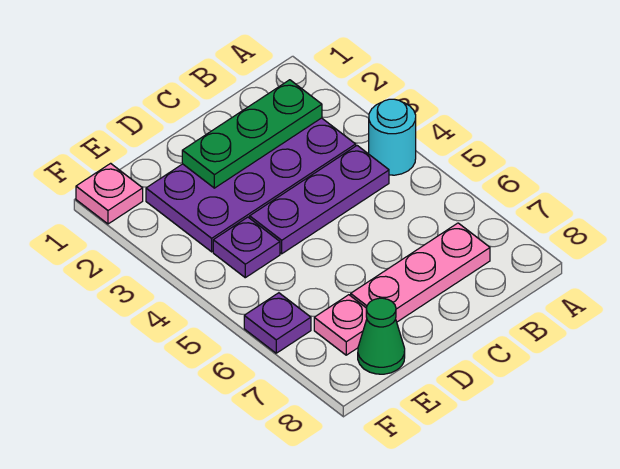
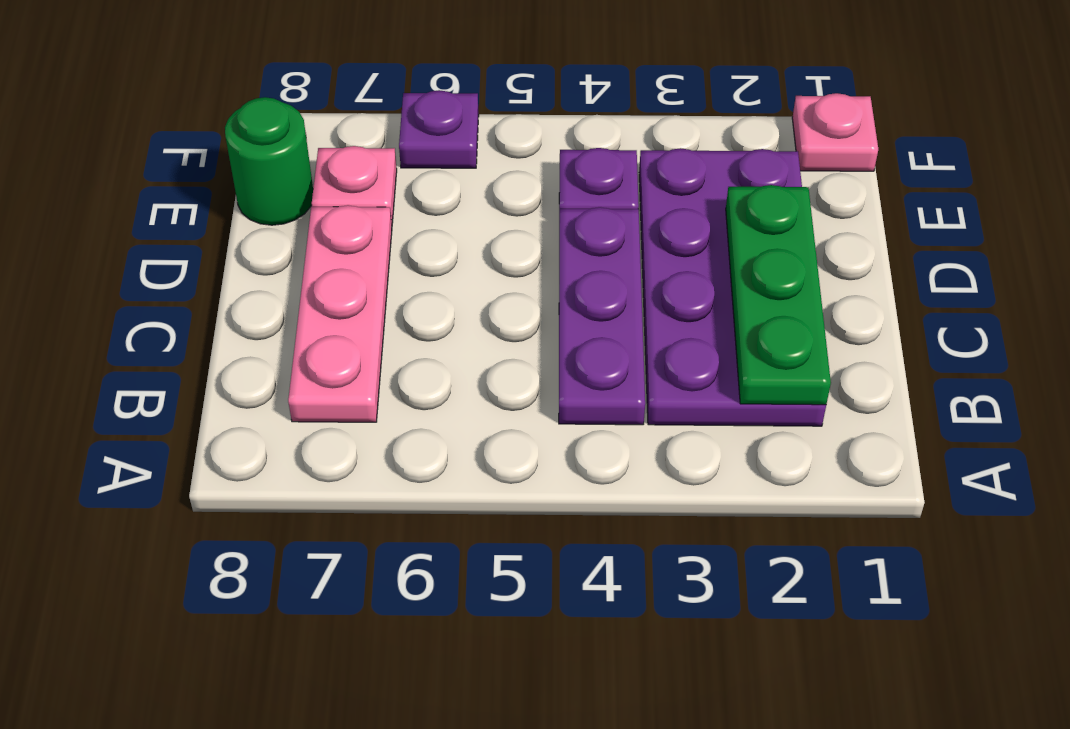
cyan 1x1 round brick [369,99,416,175] -> none
green 1x1 cone [358,298,405,374] -> green 1x1 round brick [225,97,313,225]

